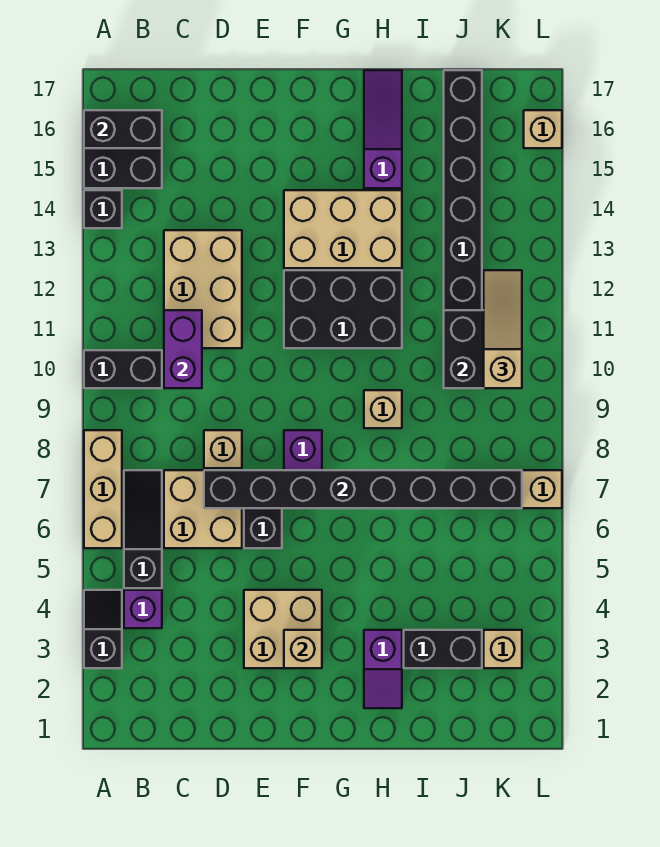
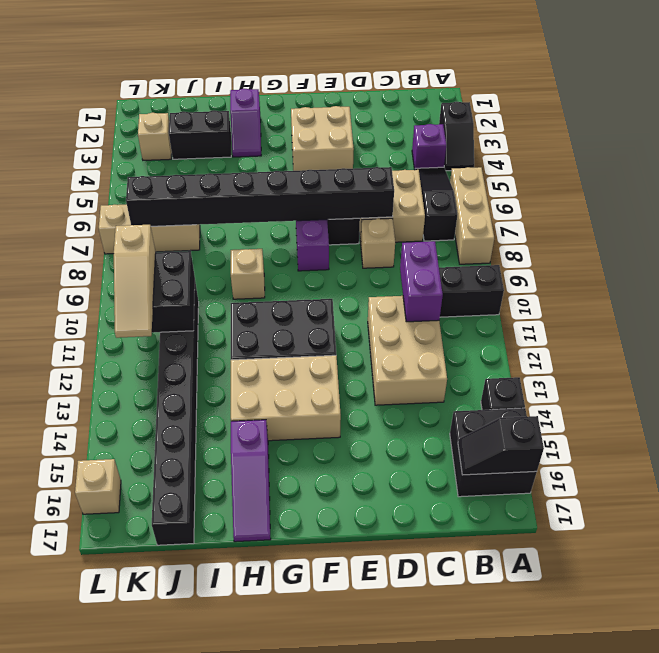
black 1x2 brick [84,110,162,148] -> black 1x2 slope [458,416,544,475]
black 1x3 slope [124,470,162,588] -> black 1x3 slope turned to [415,167,457,241]
tan 1x1 brick [284,630,322,668] -> none
purple 1x2 slope [364,630,402,708] -> purple 1x2 slope turned to [230,89,261,157]

